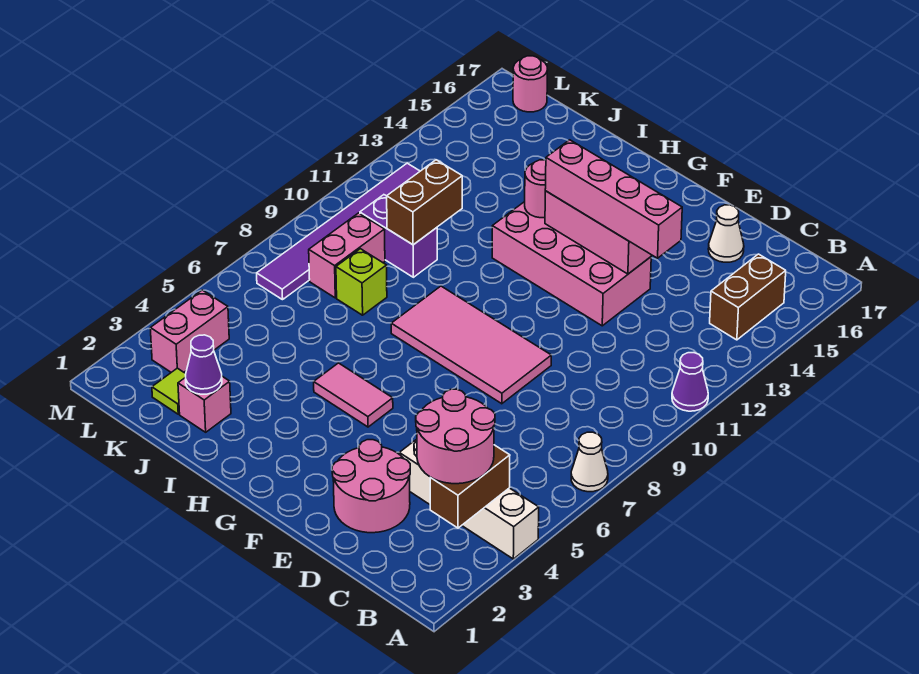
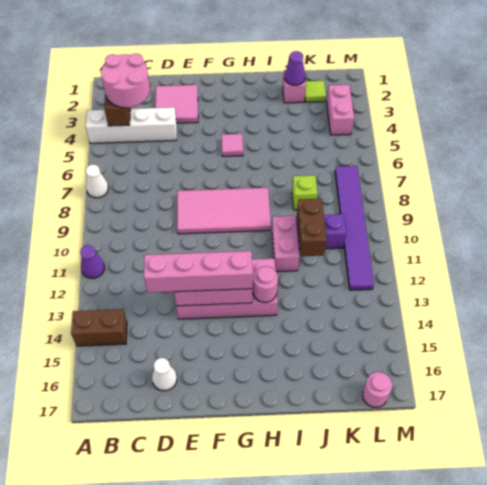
brown 1x2 brick [710,254,786,340] -> brown 1x2 brick turned to [71,309,127,346]
pink 2x2 round brick [332,440,410,533] -> pink 2x2 tile [155,85,198,123]
pink 1x2 tile [314,363,393,427] -> pink 1x1 tile [221,134,243,156]
pink 1x2 brick [309,213,385,298] -> pink 1x2 brick moved to [272,216,299,272]

